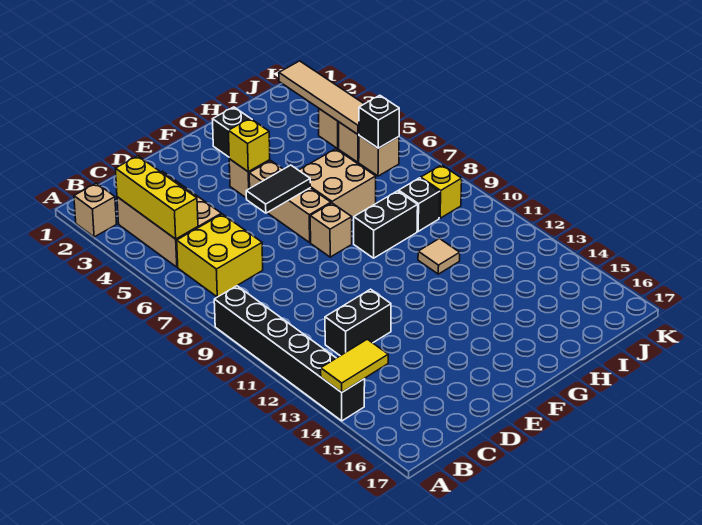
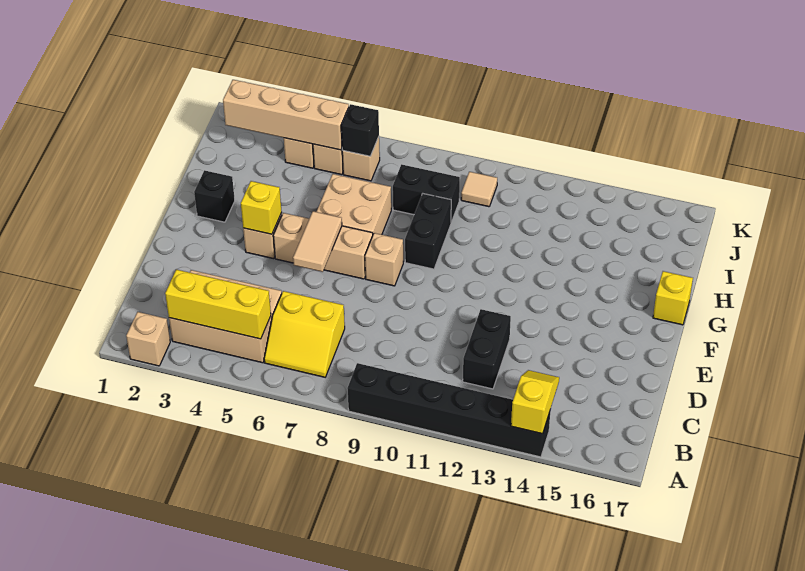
yellow 1x2 tile [321,339,388,392] -> yellow 1x2 slope [511,370,559,434]
yellow 2x2 brick [177,214,263,297] -> yellow 2x2 slope [264,291,345,377]
black 1x2 tile [246,165,310,213] -> tan 1x2 tile [293,211,342,272]
tan 1x1 tile [418,239,460,274] -> tan 1x1 tile moved to [461,172,497,207]
black 1x1 brick [399,178,440,231] -> black 1x2 brick [393,164,460,222]
tan 1x4 tile [279,61,364,134] -> tan 1x4 brick [223,80,349,150]
yellow 1x1 brick [421,165,462,218] -> yellow 1x1 brick moved to [653,271,693,325]

